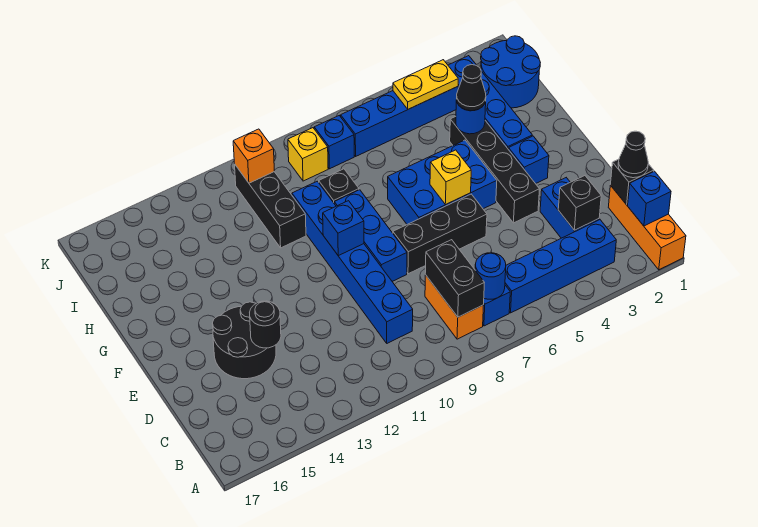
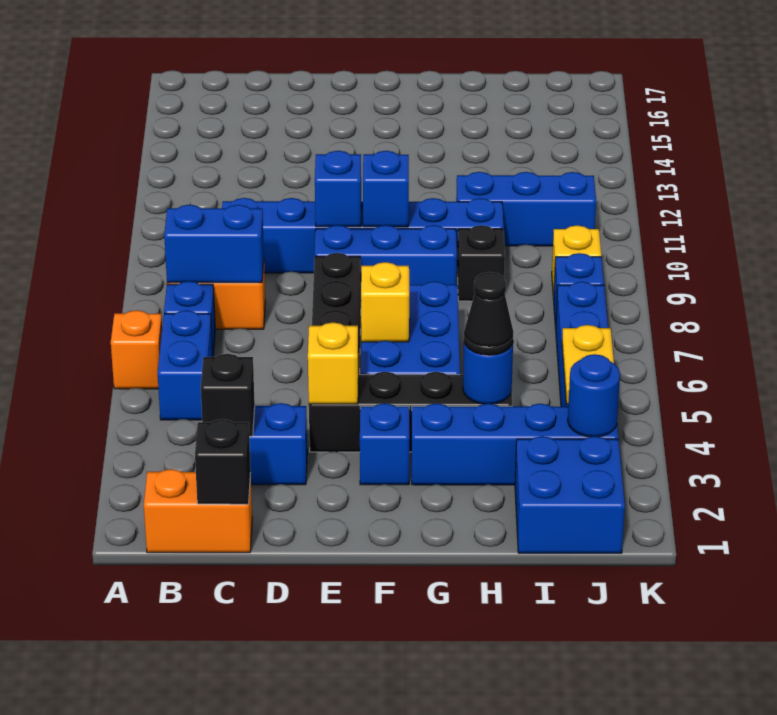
orange 1x3 brick [608,185,686,270] -> orange 1x2 brick [144,469,252,553]
blue 1x1 brick [628,171,671,226] -> blue 1x1 brick moved to [315,151,361,227]
blue 1x4 brick [505,220,616,313] -> blue 1x2 brick [158,310,213,420]
blue 1x1 round brick [475,253,506,299] -> blue 1x1 round brick moved to [568,354,620,437]
black 1x2 brick [425,240,484,317] -> blue 1x2 brick [164,205,264,283]
black 1x1 cone [618,131,648,178] -> none
black 2x2 round brick [212,302,276,379] -> none
black 1x1 round brick [250,301,281,348] -> none
none -> yellow 1x1 brick [308,322,358,404]
black 1x3 brick [235,165,306,248] -> blue 1x3 brick [456,172,596,246]
blue 2x2 round brick [481,36,540,108] -> blue 2x2 brick [515,436,625,553]
orange 1x1 brick [233,129,274,183] -> orange 1x1 brick moved to [111,310,162,389]

